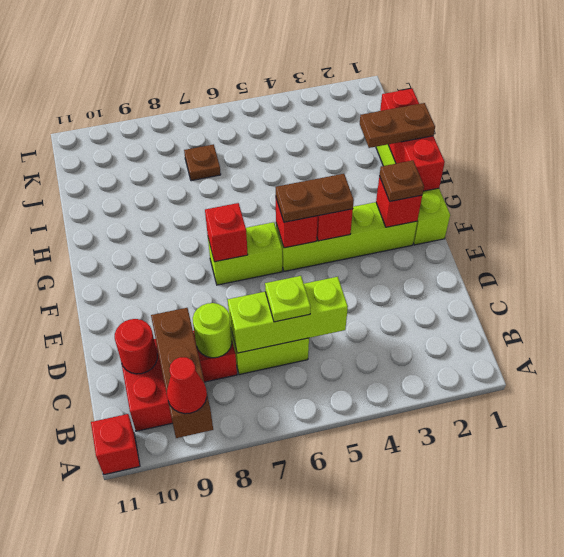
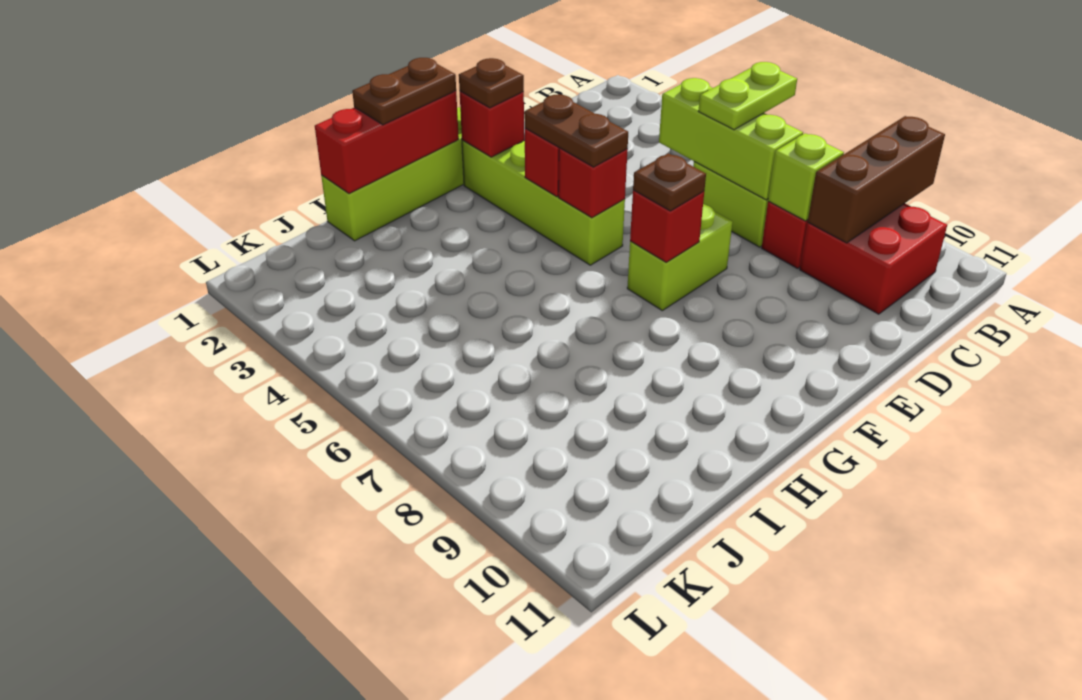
red 1x1 cone [167,357,207,414] -> none
red 1x1 brick [91,414,140,475] -> none
lime 1x1 plate [265,276,311,322] -> lime 1x2 plate [698,62,797,130]
lime 1x1 round brick [193,303,232,358] -> lime 1x1 brick [768,133,844,221]
red 1x1 round brick [115,319,157,374] -> none
lime 1x2 brick [208,222,282,285] -> lime 1x2 brick turned to [627,204,733,311]
brown 1x2 plate [360,103,435,148] -> brown 1x2 plate turned to [352,58,456,125]
brown 1x1 plate [184,144,221,181] -> brown 1x1 plate moved to [633,153,706,211]

